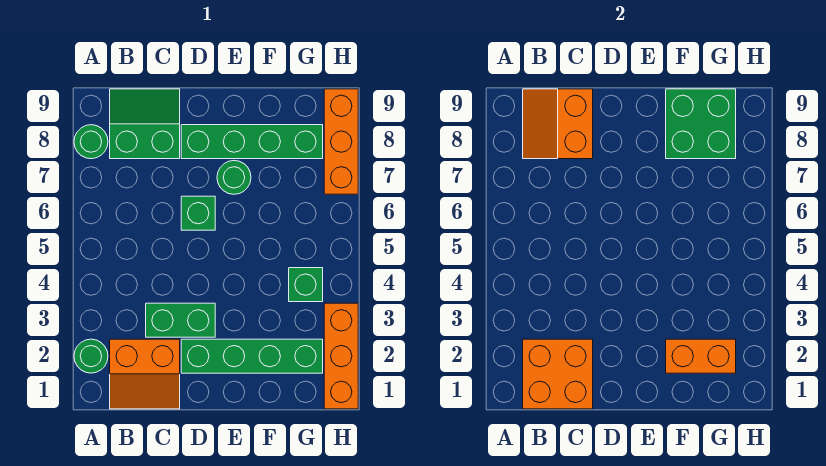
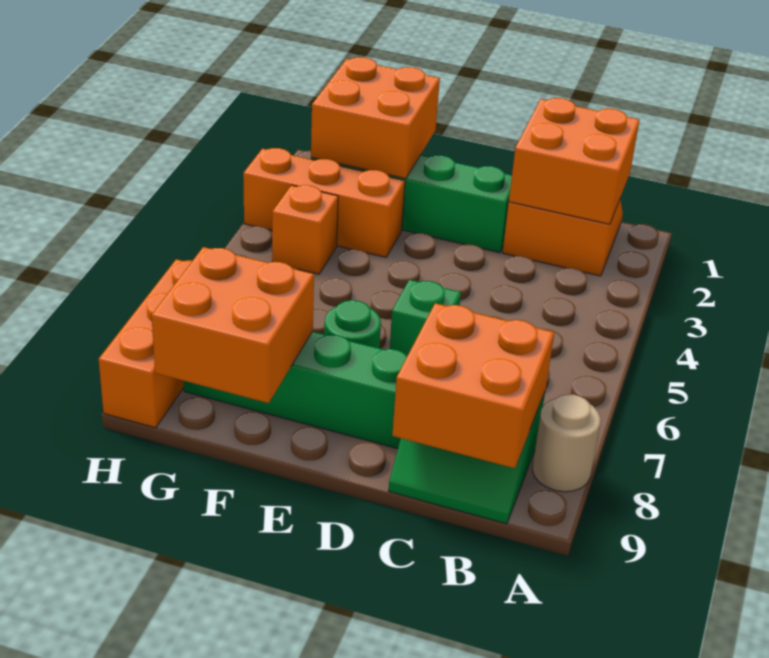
green 1x1 round brick [74,339,108,373] -> none
green 1x1 round brick [74,125,108,159] -> tan 1x1 round brick [532,394,601,492]
orange 2x2 slope [523,89,593,159] -> orange 2x2 brick [392,303,554,468]
green 1x2 brick [146,303,215,337] -> none
orange 1x2 brick [666,339,736,373] -> orange 2x2 brick [311,57,440,179]
green 2x2 brick [666,89,736,159] -> orange 2x2 brick [152,247,314,403]
green 1x1 brick [289,268,323,302] -> orange 1x1 brick [272,185,338,274]
orange 1x3 brick [324,303,358,409] -> orange 1x3 brick turned to [243,148,405,257]

